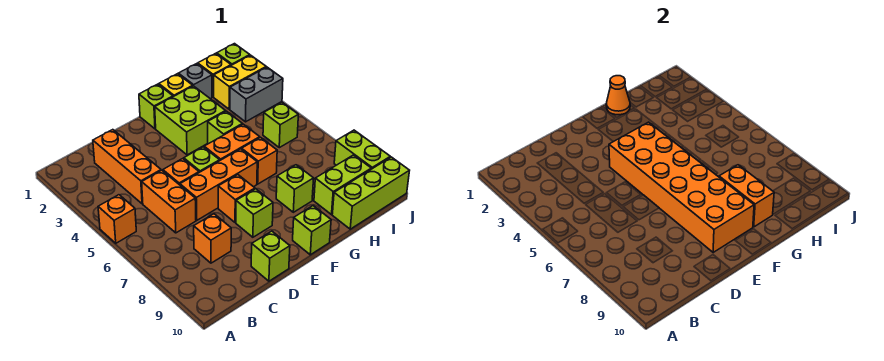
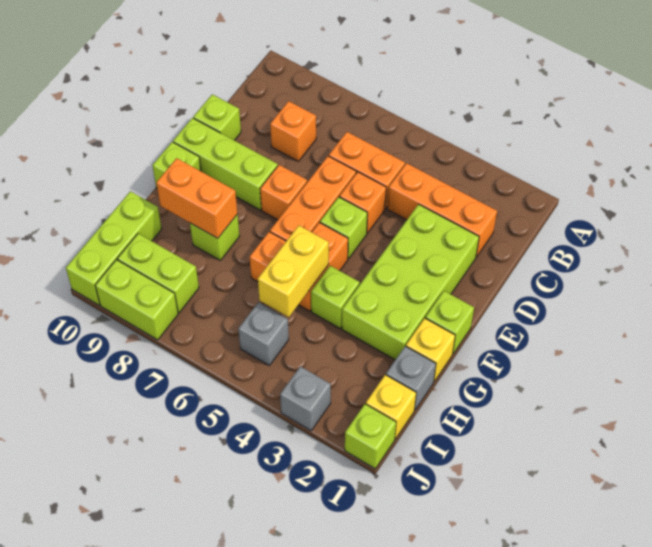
orange 1x1 brick [98,195,136,243] -> none
orange 2x6 brick [609,122,754,252] -> none
lime 1x1 brick [236,189,273,237] -> lime 1x3 brick [173,118,278,210]
lime 2x2 brick [155,86,226,155] -> lime 2x4 brick [342,204,479,360]
orange 1x1 cone [606,76,630,115] -> none
lime 1x2 brick [314,155,371,215] -> lime 1x2 brick turned to [117,234,199,313]
yellow 1x2 brick [214,55,266,109] -> yellow 1x2 brick moved to [258,225,329,317]
grey 1x2 brick [230,67,283,122] -> grey 1x1 brick [280,366,331,431]
lime 1x1 brick [263,102,298,148] -> grey 1x1 brick [238,302,289,365]

